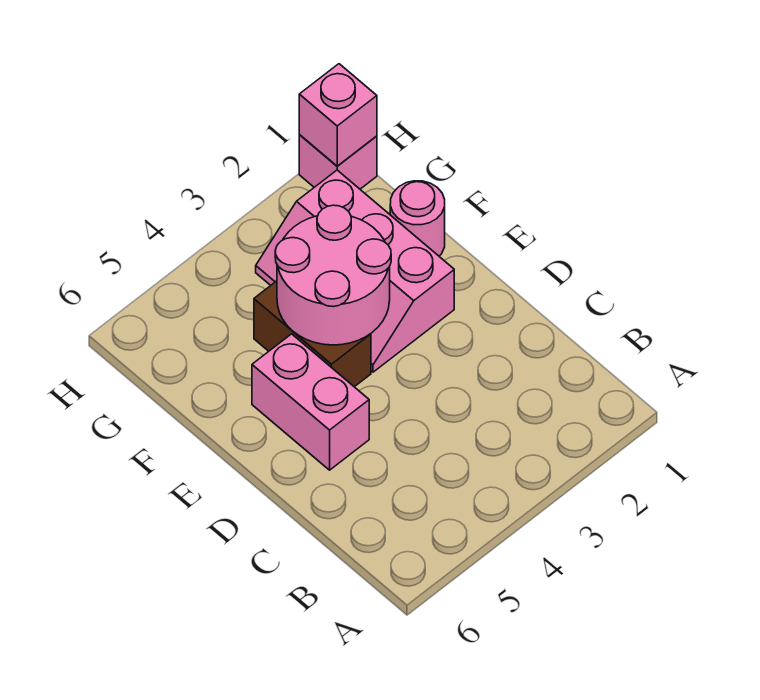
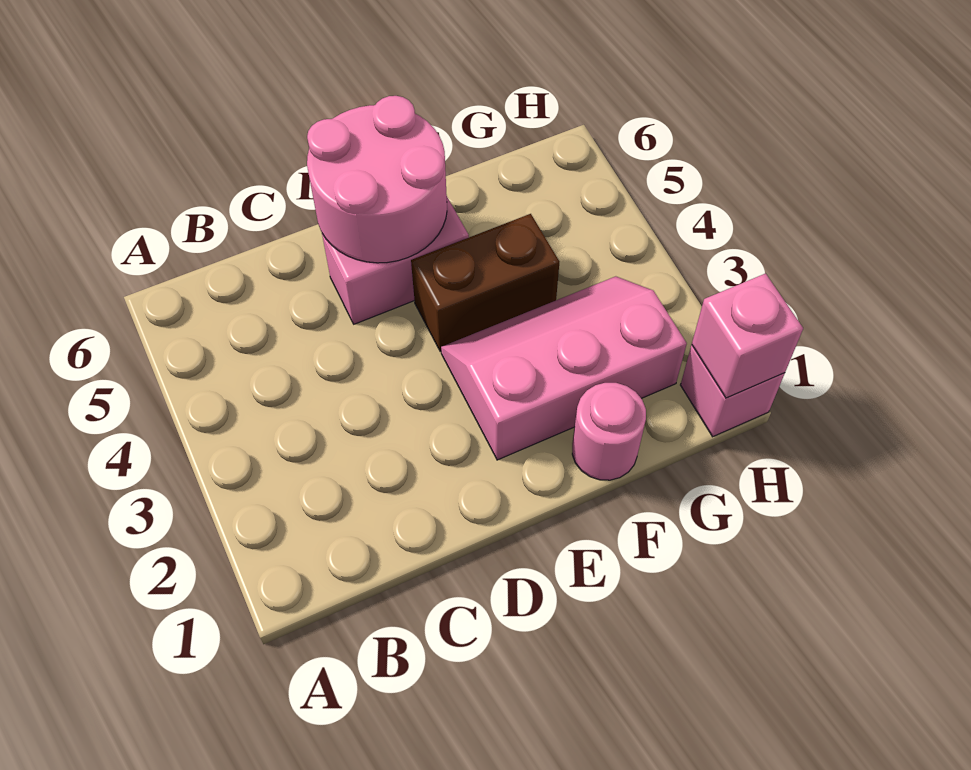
pink 2x2 round brick [275,205,391,345] -> pink 2x2 round brick moved to [307,96,447,263]

